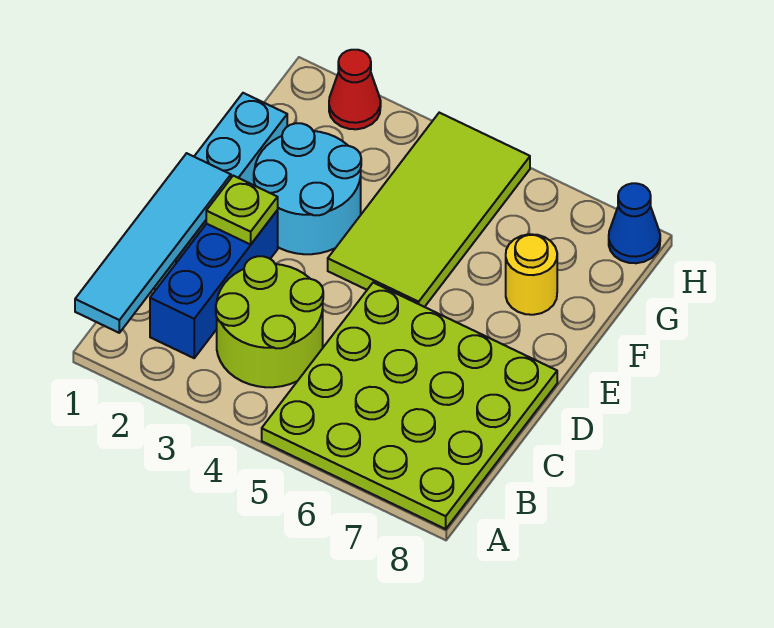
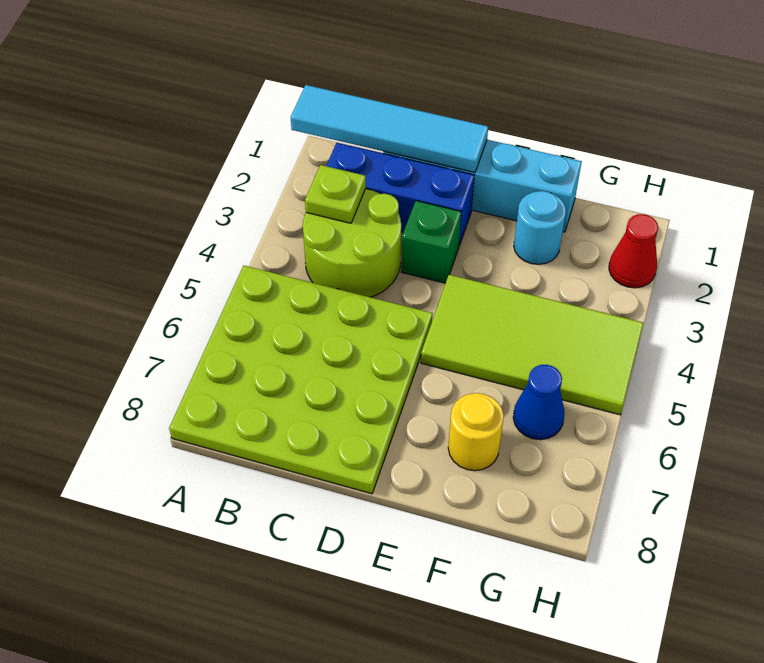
lime 1x1 plate [206,176,278,245] -> lime 1x1 plate moved to [305,165,366,223]
none -> green 1x1 brick [401,201,461,283]
cyan 2x2 round brick [254,123,361,254] -> cyan 1x1 round brick [514,191,566,264]
blue 1x1 cone [609,183,660,263] -> blue 1x1 cone moved to [513,365,565,440]

